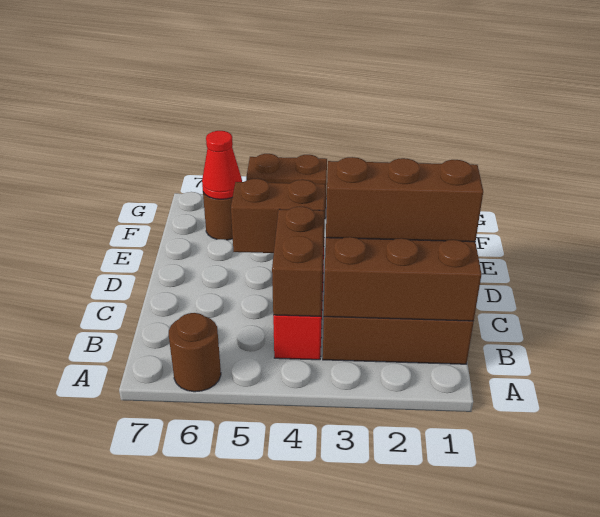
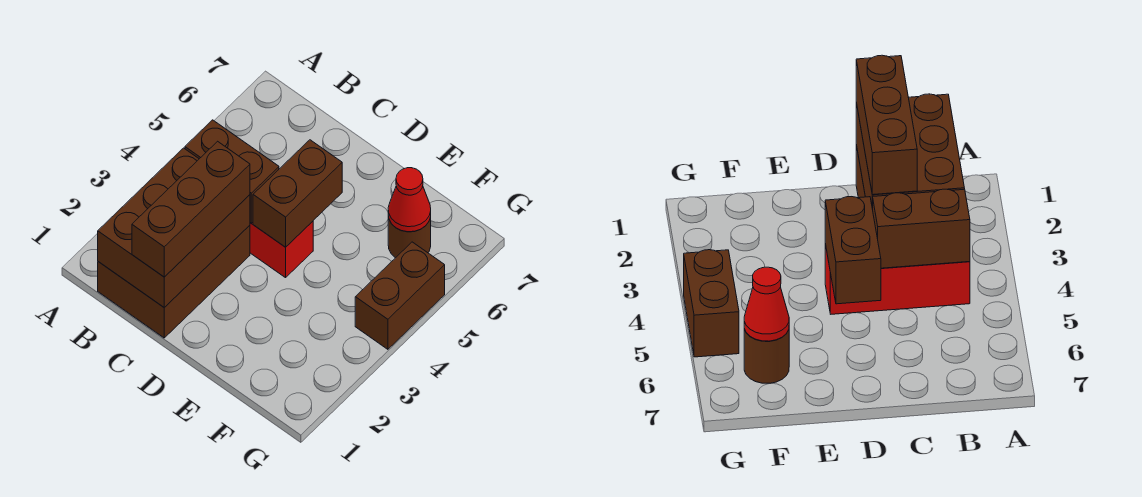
brown 1x1 round brick [169,313,221,392] -> none

